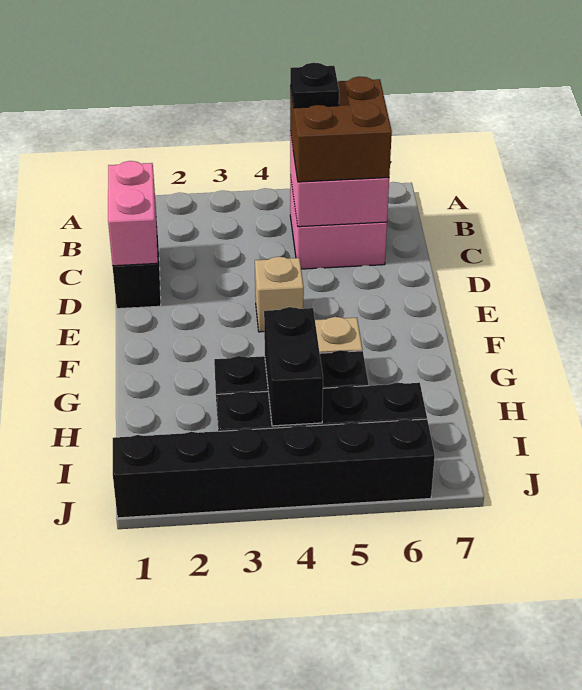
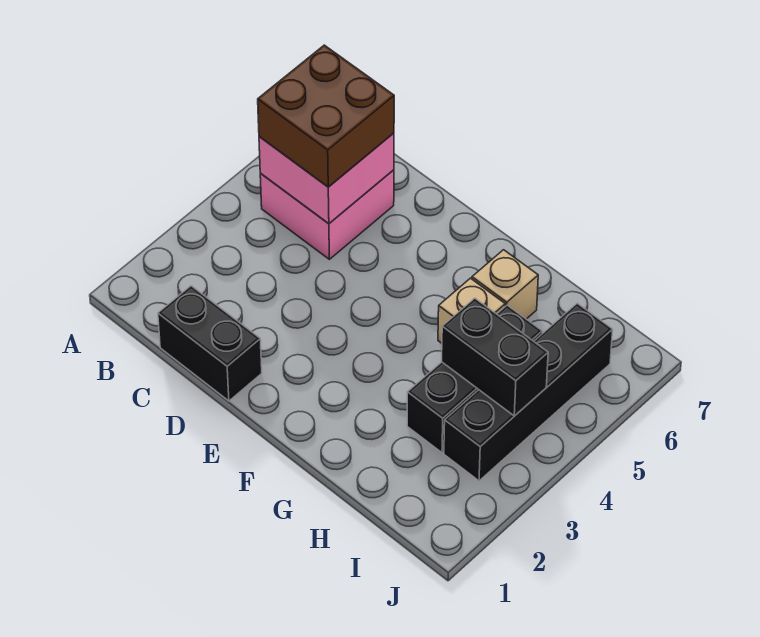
black 1x1 plate [290,63,339,108] -> none
pink 1x2 brick [108,161,158,266] -> none
tan 1x1 brick [255,257,304,332] -> tan 1x1 brick moved to [472,250,538,319]
black 1x6 brick [113,419,435,518] -> none

